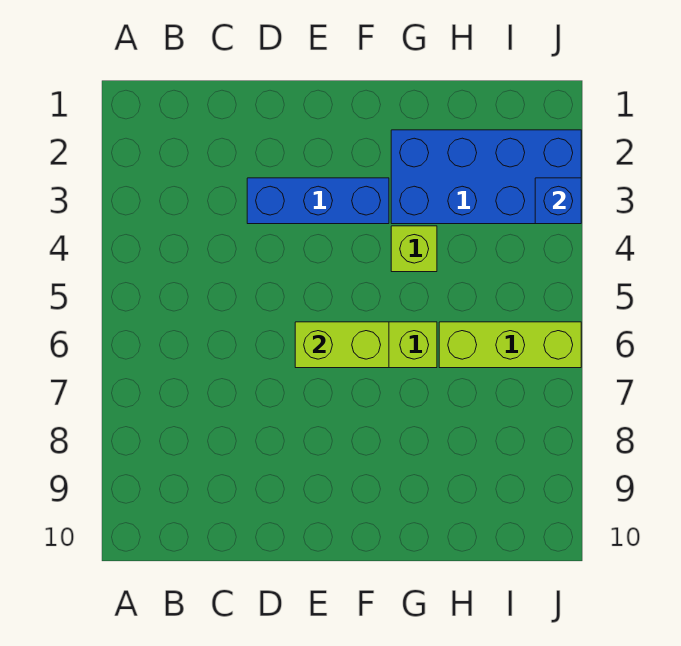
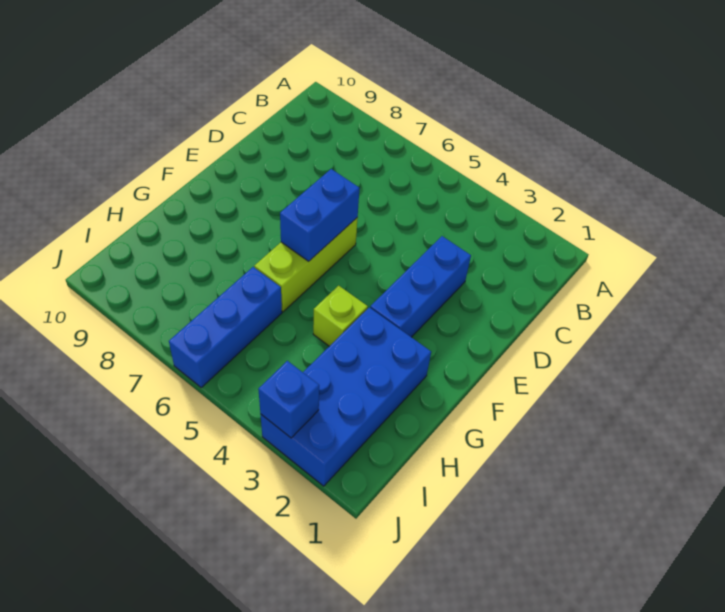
lime 1x2 brick [295,322,389,368] -> blue 1x2 brick [280,169,359,261]
lime 1x3 brick [439,322,581,368] -> blue 1x3 brick [169,267,282,387]

